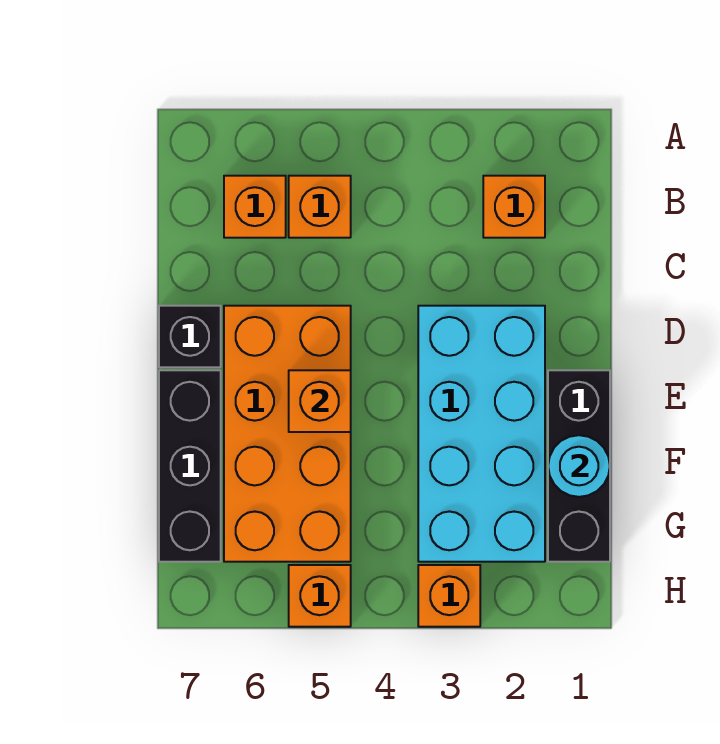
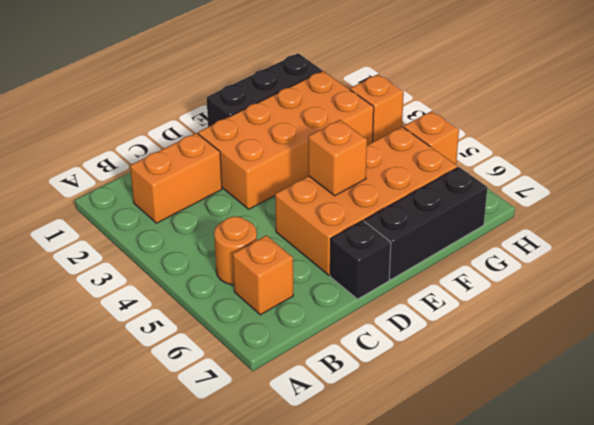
orange 1x1 brick [483,176,545,238] -> orange 1x2 brick [130,133,222,223]
orange 1x1 brick [289,176,351,238] -> orange 1x1 round brick [214,216,257,285]
cyan 2x4 brick [418,306,545,562] -> orange 2x4 brick [198,71,374,209]
cyan 1x1 round brick [548,435,610,497] -> none

